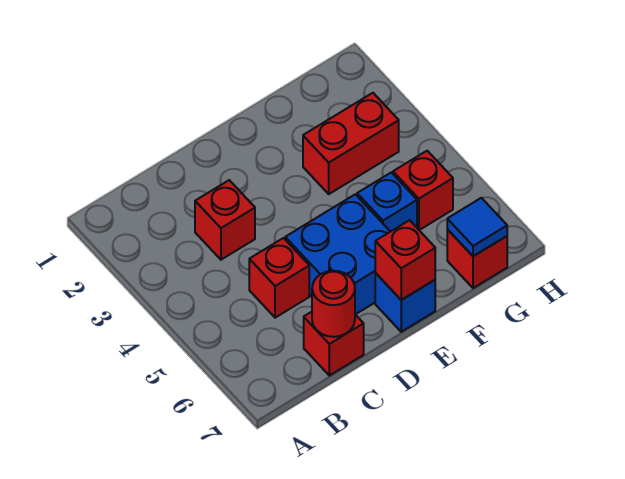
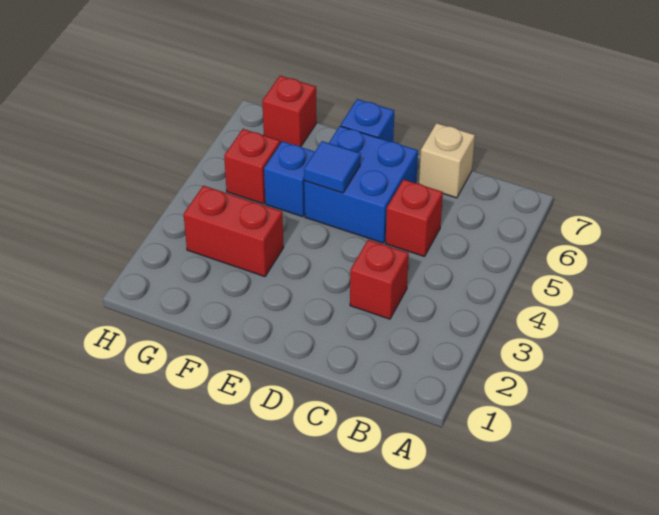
red 1x1 brick [304,312,364,376] -> tan 1x1 brick [419,123,475,198]
red 1x1 round brick [312,271,355,337] -> none
red 1x1 brick [375,220,435,300] -> none
blue 1x1 tile [447,198,507,256] -> blue 1x1 tile moved to [304,141,361,193]

